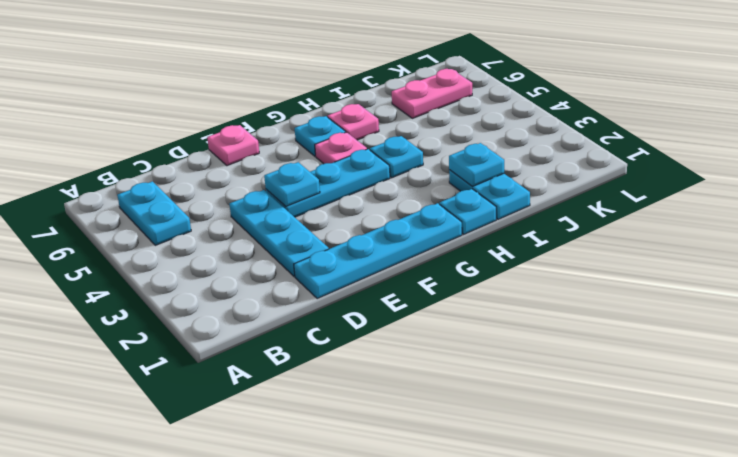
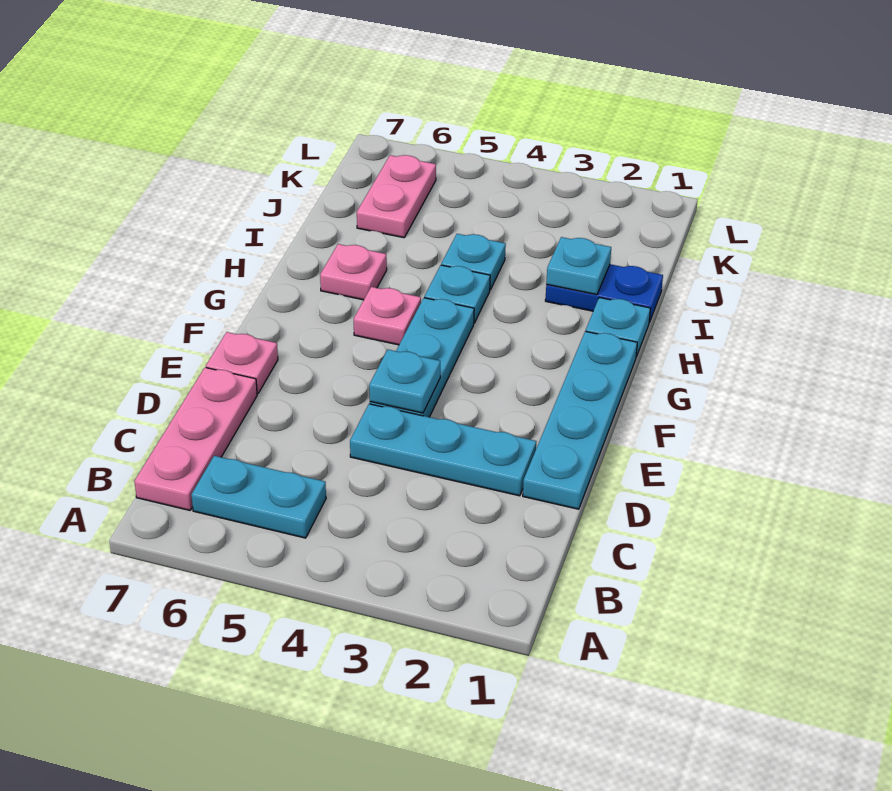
none -> pink 1x3 plate [134,368,257,510]
cyan 1x1 plate [295,116,346,156] -> cyan 1x1 plate moved to [441,234,506,290]
cyan 1x2 plate [449,170,530,219] -> blue 1x2 plate [545,264,663,323]

